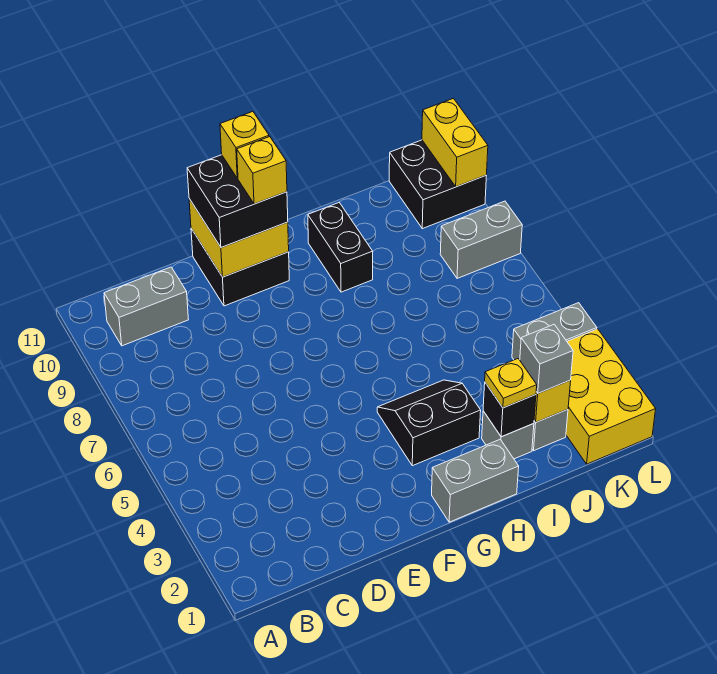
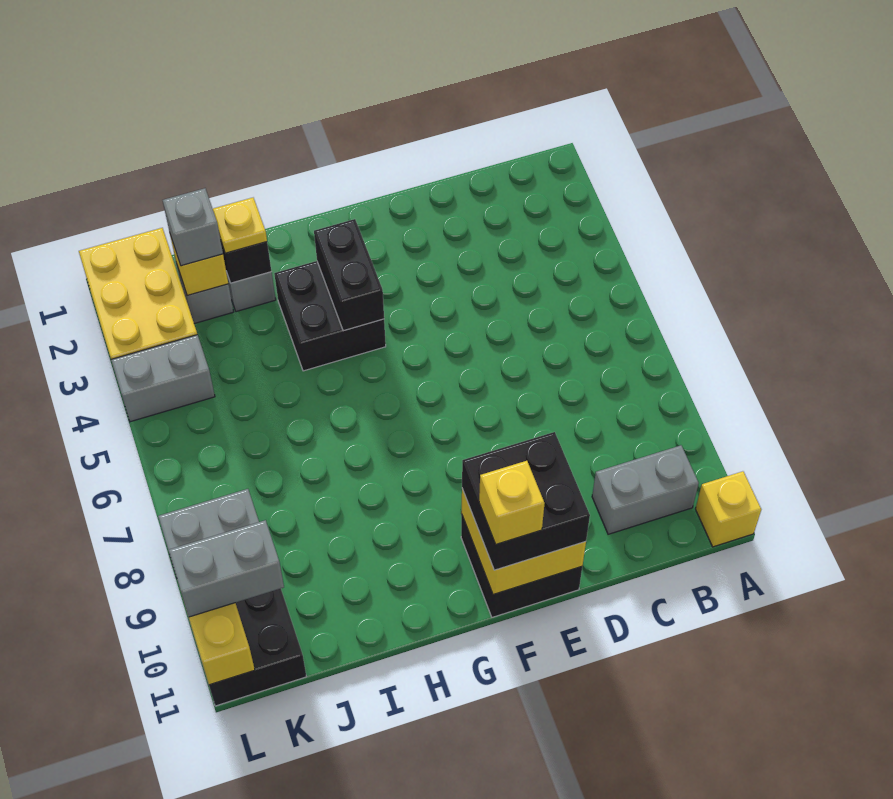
yellow 1x1 brick [237,137,287,204] -> yellow 1x1 brick moved to [696,471,761,547]
grey 1x2 brick [432,439,519,522] -> grey 1x2 brick moved to [168,520,284,617]
black 2x2 slope [377,380,481,466] -> black 2x2 brick [274,261,386,371]
black 1x2 brick [308,202,373,292] -> black 1x2 brick moved to [314,219,384,331]

